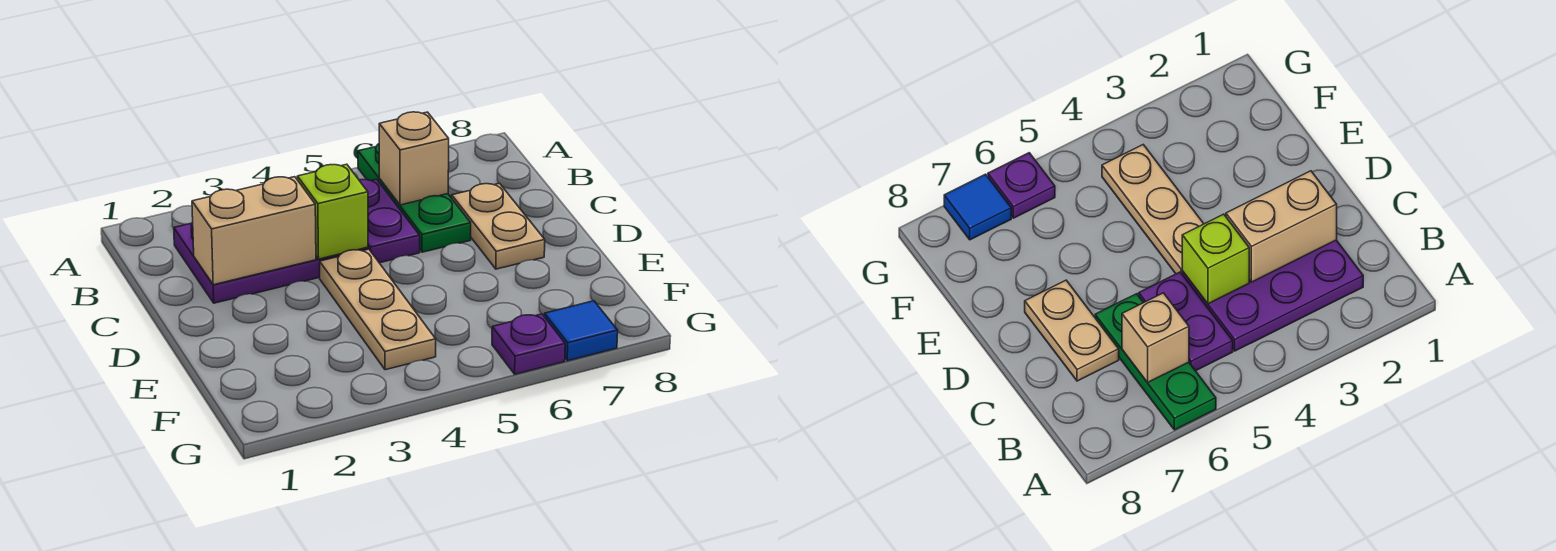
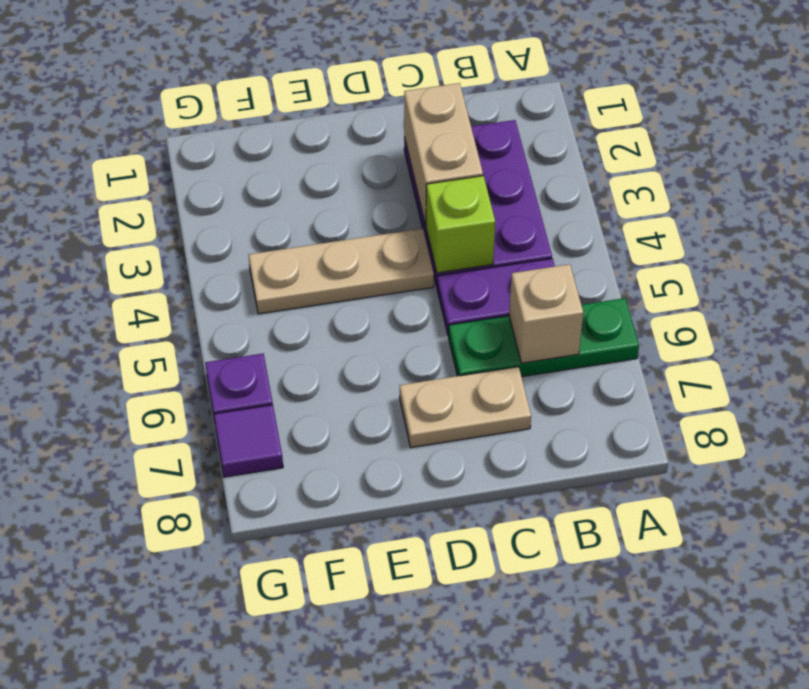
blue 1x1 tile [545,301,618,361] -> purple 1x1 tile [214,405,283,477]

